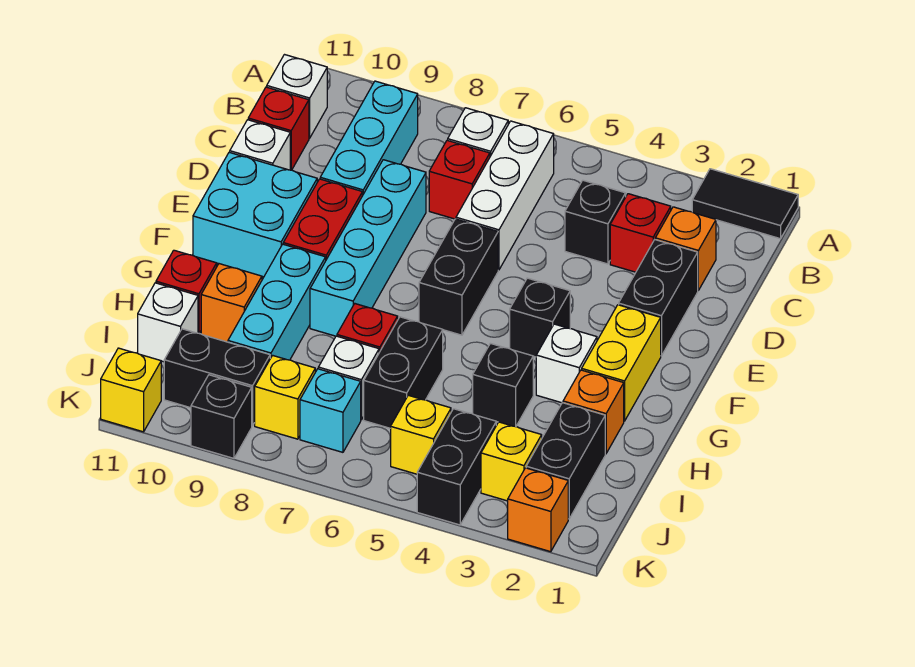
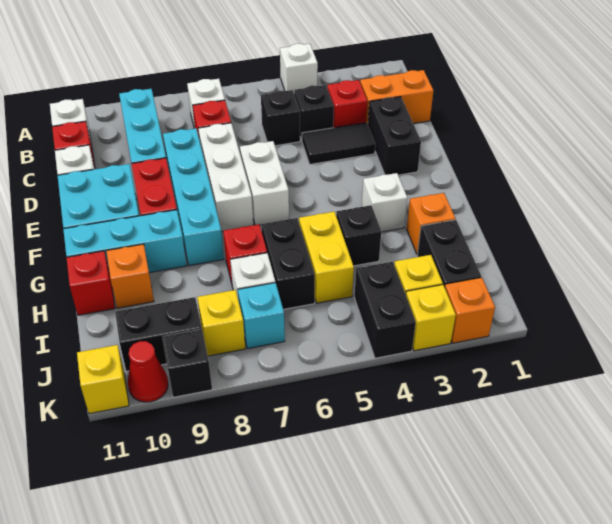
black 1x2 tile [692,169,798,239] -> black 1x2 tile moved to [302,123,375,164]
white 1x3 brick [456,121,554,270] -> white 1x3 brick moved to [198,123,253,232]
orange 1x1 brick [655,207,716,290] -> orange 1x2 brick [360,70,434,124]
black 1x2 brick [419,219,498,335] -> white 1x2 brick [240,141,289,225]
yellow 1x2 brick [582,305,661,421] -> yellow 1x2 brick moved to [299,212,354,303]
black 1x1 brick [510,278,570,357] -> black 1x1 brick moved to [261,90,300,146]
cyan 1x3 brick [228,244,326,360] -> cyan 1x3 brick turned to [63,210,187,273]
white 1x1 brick [138,283,198,362] -> white 1x1 brick moved to [280,44,318,92]
yellow 1x1 brick [391,395,451,474] -> yellow 1x1 brick moved to [406,285,456,351]
none -> red 1x1 cone [128,341,168,402]

